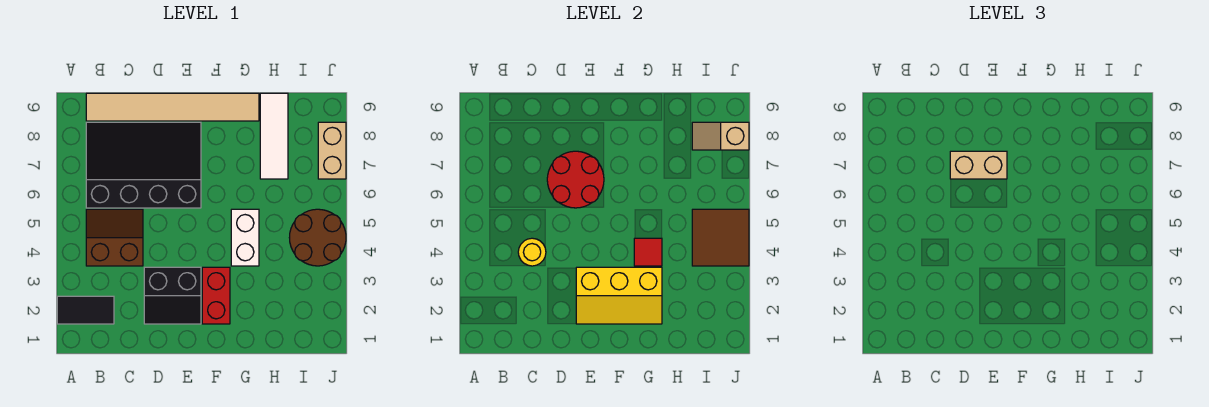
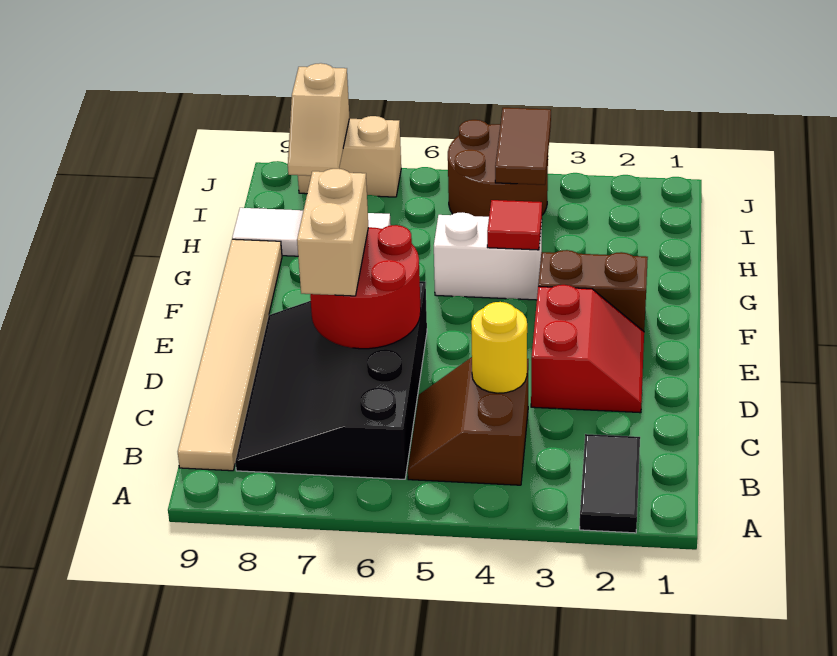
black 2x2 slope [144,267,201,324] -> red 2x2 slope [531,285,644,413]
yellow 2x3 slope [576,267,662,324] -> none
red 1x2 brick [202,267,230,324] -> brown 1x2 brick [538,250,648,331]
brown 2x2 tile [692,209,749,266] -> brown 1x2 tile [495,108,551,185]

